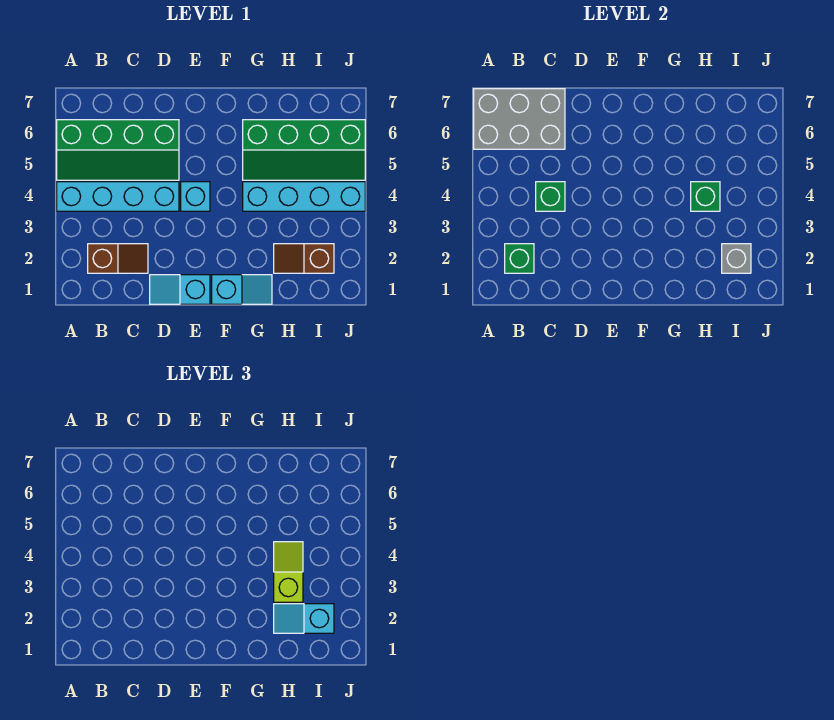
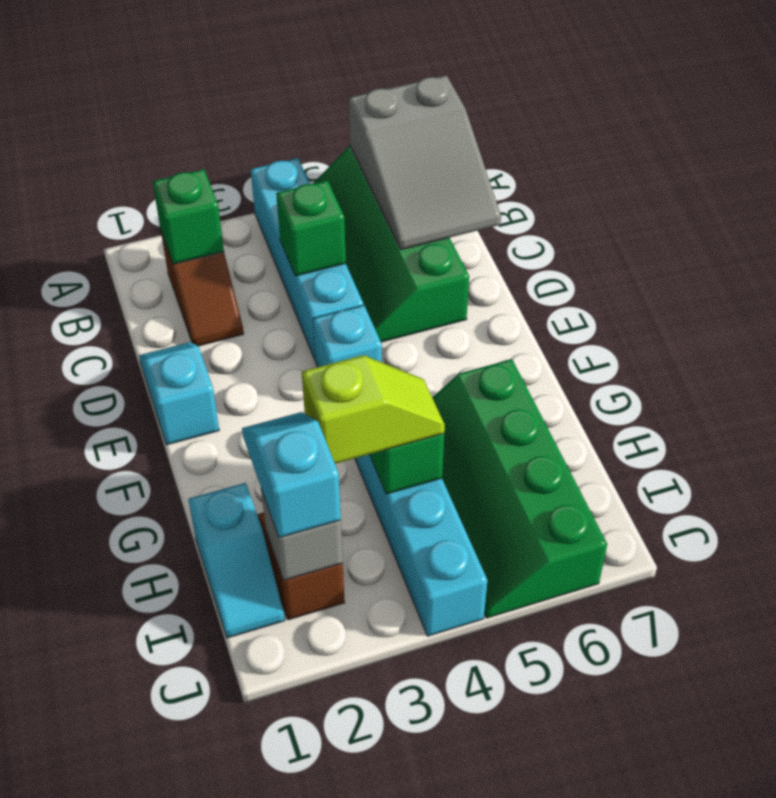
grey 2x3 brick [474,89,565,149] -> grey 2x3 slope [349,76,501,250]
cyan 1x2 slope [212,275,272,304] -> cyan 1x2 slope moved to [188,483,285,638]

